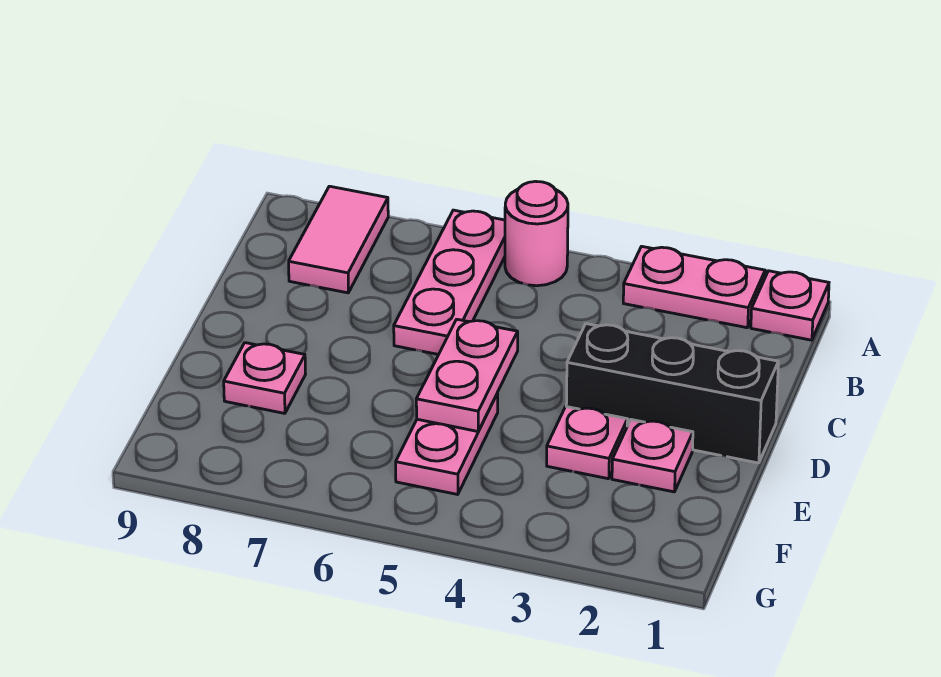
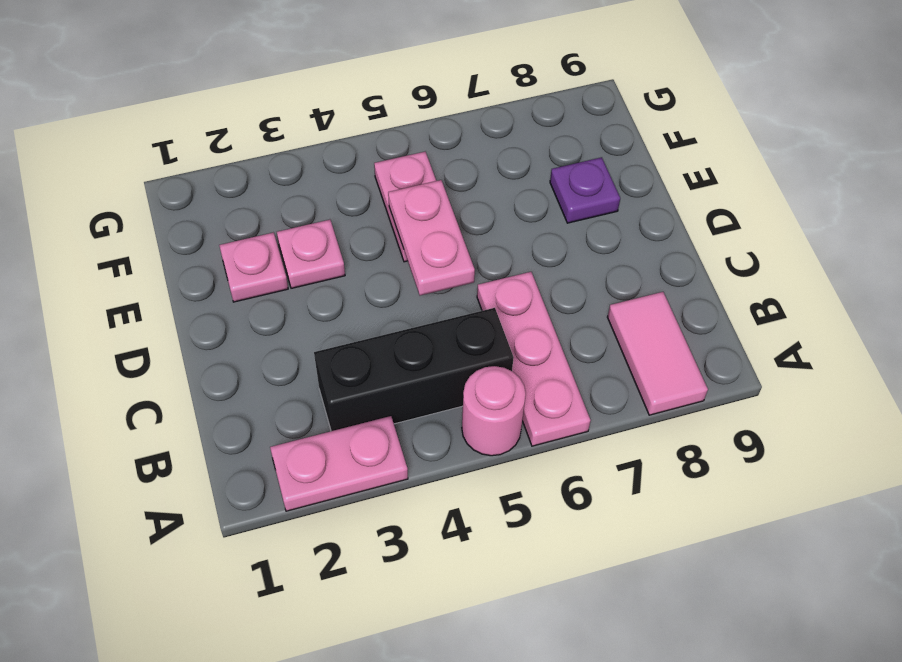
pink 1x1 plate [751,271,829,340] -> none
black 1x3 brick [566,324,778,463] -> black 1x3 brick moved to [314,308,514,431]
pink 1x1 plate [224,343,306,413] -> purple 1x1 plate [550,157,620,223]

